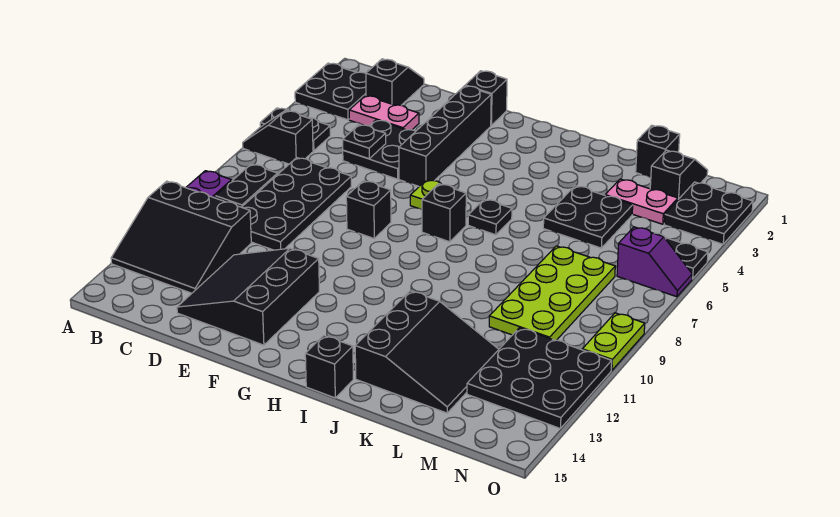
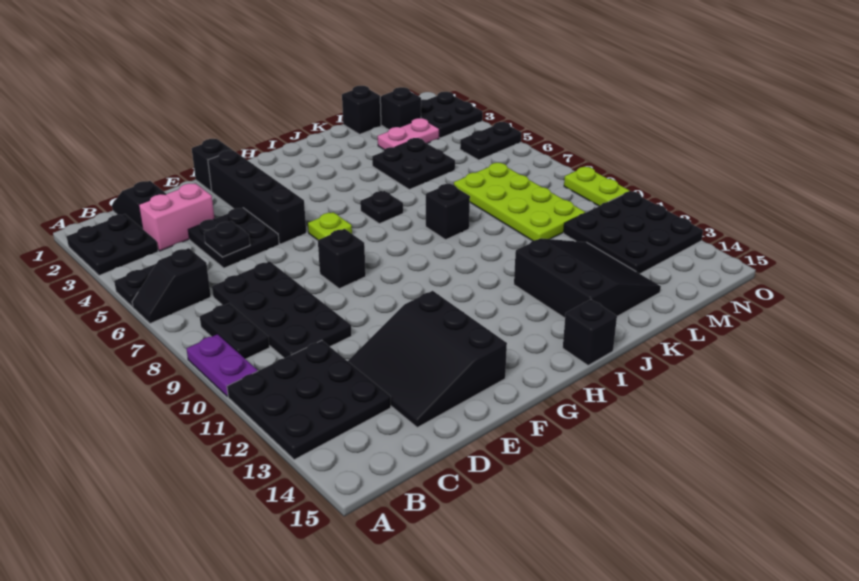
black 3x3 slope [111,181,251,293] -> black 3x3 plate [227,340,391,460]
pink 1x2 plate [349,96,419,130] -> pink 1x2 brick [139,183,215,251]
black 1x1 brick [422,184,466,242] -> black 1x1 brick moved to [426,184,470,240]
purple 1x2 slope [617,227,692,297] -> none

